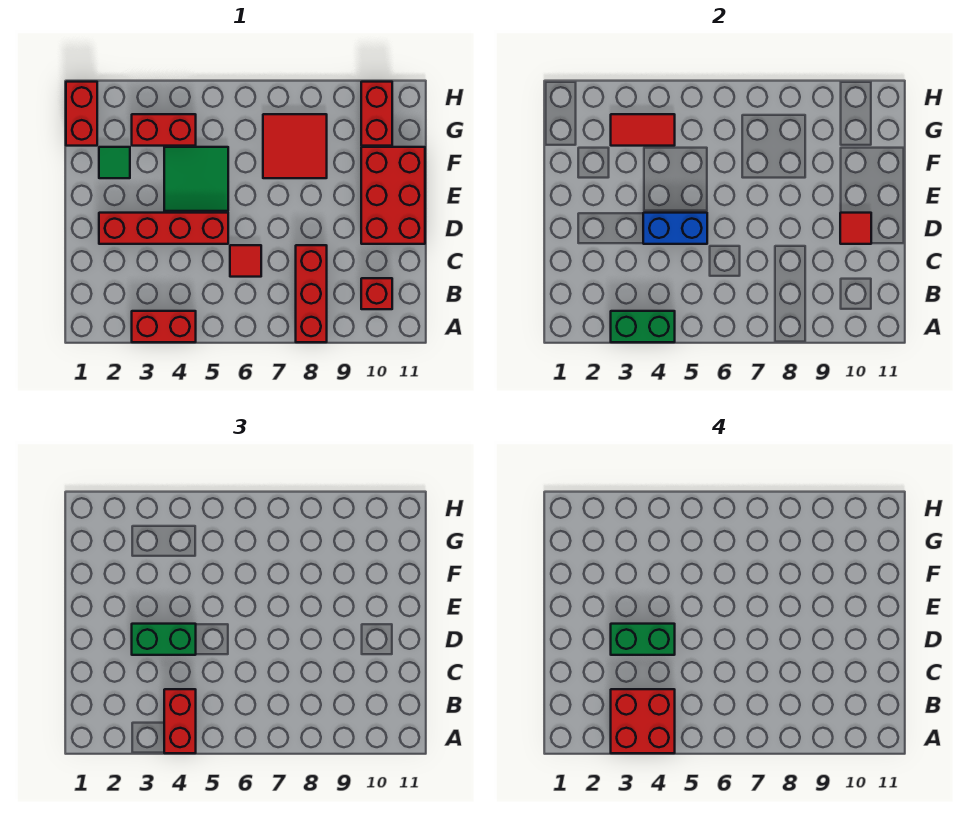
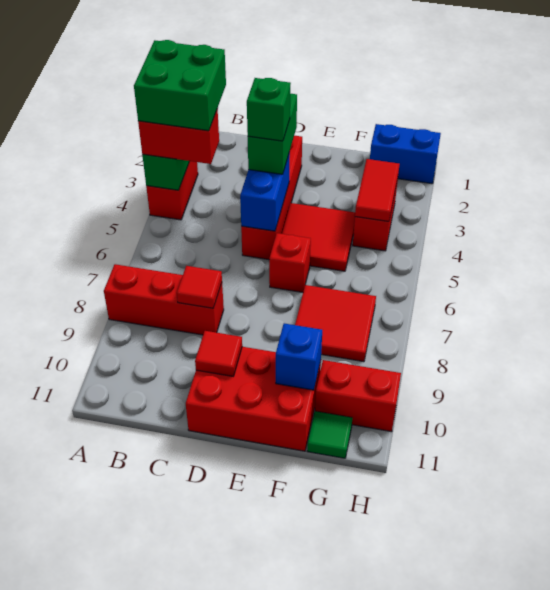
red 2x2 brick [611,689,675,753] -> green 2x2 brick [134,40,226,131]
red 1x1 brick [361,278,392,309] -> red 1x1 brick moved to [269,233,311,292]
red 1x1 tile [230,245,261,277] -> red 1x1 tile moved to [177,266,222,308]
green 1x2 brick [611,624,675,655] -> green 1x1 brick [247,78,291,141]
green 2x2 tile [164,147,228,211] -> red 2x2 tile [282,203,355,271]
green 1x1 tile [99,147,130,178] -> green 1x1 tile moved to [307,411,352,458]
none -> blue 1x1 brick [276,323,322,390]
red 1x2 brick [66,82,97,146] -> blue 1x2 brick [370,124,441,184]

